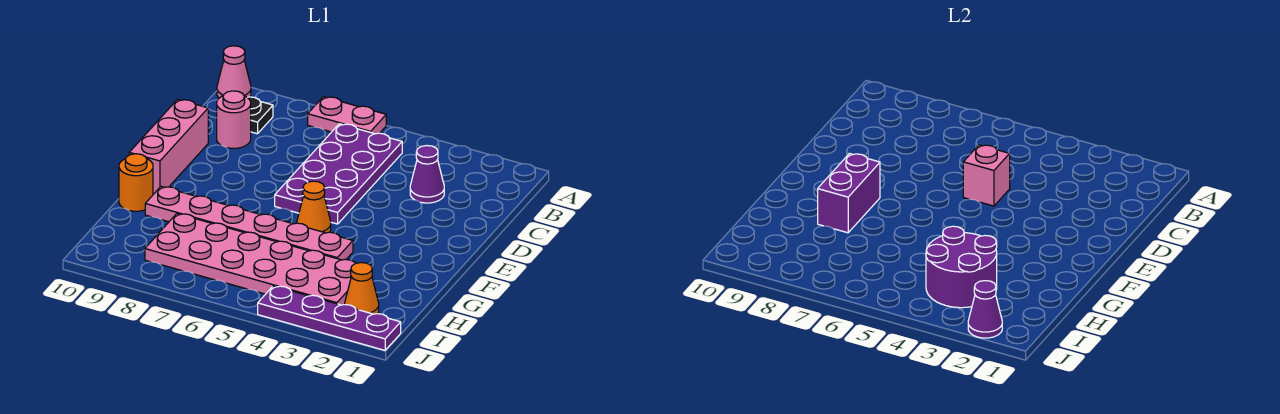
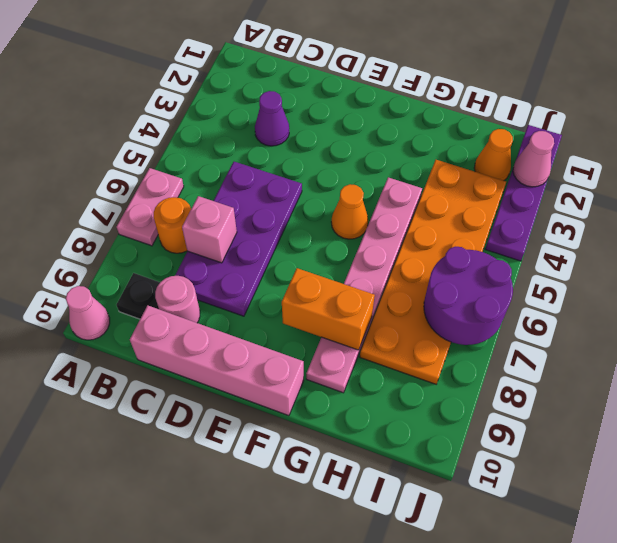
purple 2x4 plate [275,124,402,224] -> purple 2x4 plate turned to [175,162,302,316]
pink 1x1 brick [963,145,1010,206] -> pink 1x1 brick moved to [182,196,237,263]
pink 1x3 brick [129,99,208,194] -> pink 1x4 brick [130,305,304,416]
purple 1x2 brick [818,154,880,233] -> orange 1x2 brick [282,268,375,350]
orange 1x1 round brick [119,154,153,211] -> orange 1x1 round brick moved to [154,197,191,253]
pink 2x6 plate [145,214,355,305] -> orange 2x6 plate [360,160,506,384]
purple 2x2 round brick [926,226,997,308] -> purple 2x2 round brick moved to [424,247,513,345]
purple 1x1 cone [968,281,1002,338] -> pink 1x1 cone [513,131,554,187]

